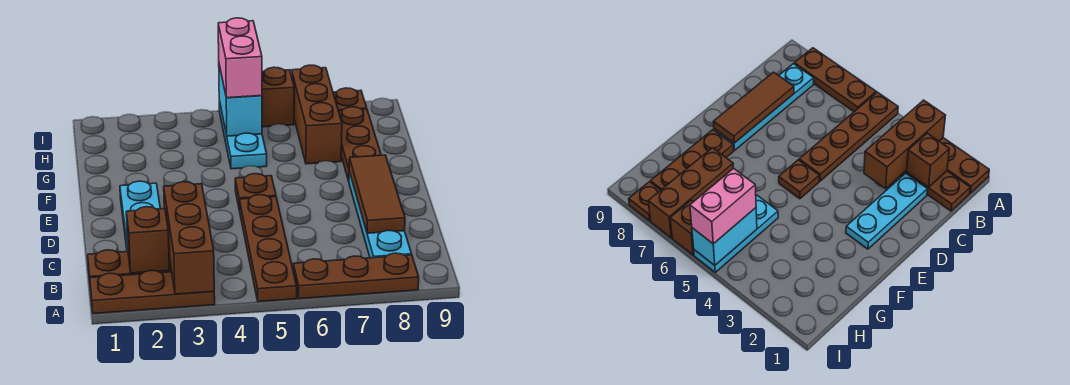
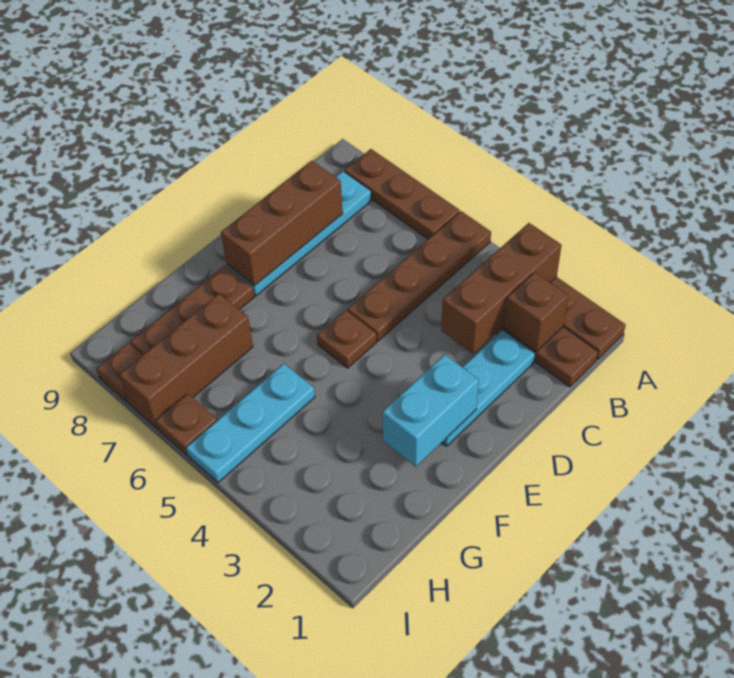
brown 1x3 tile [349,155,405,233] -> brown 1x3 brick [221,161,343,286]
cyan 1x2 brick [219,65,262,136] -> cyan 1x2 brick moved to [382,355,479,467]
pink 1x2 brick [218,18,262,98] -> none
brown 1x1 brick [262,67,294,127] -> brown 1x1 plate [155,394,217,455]

